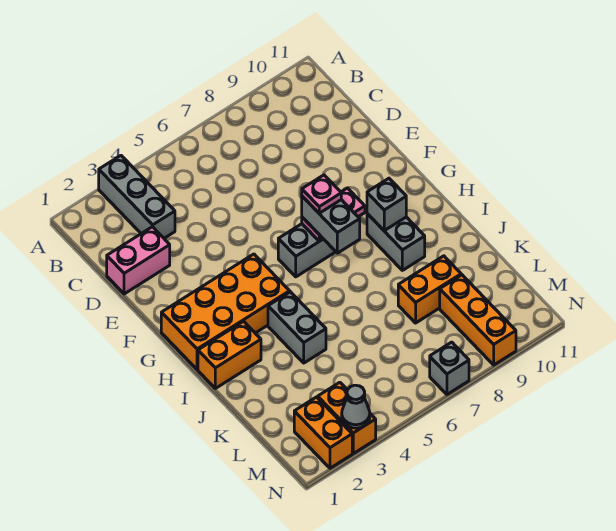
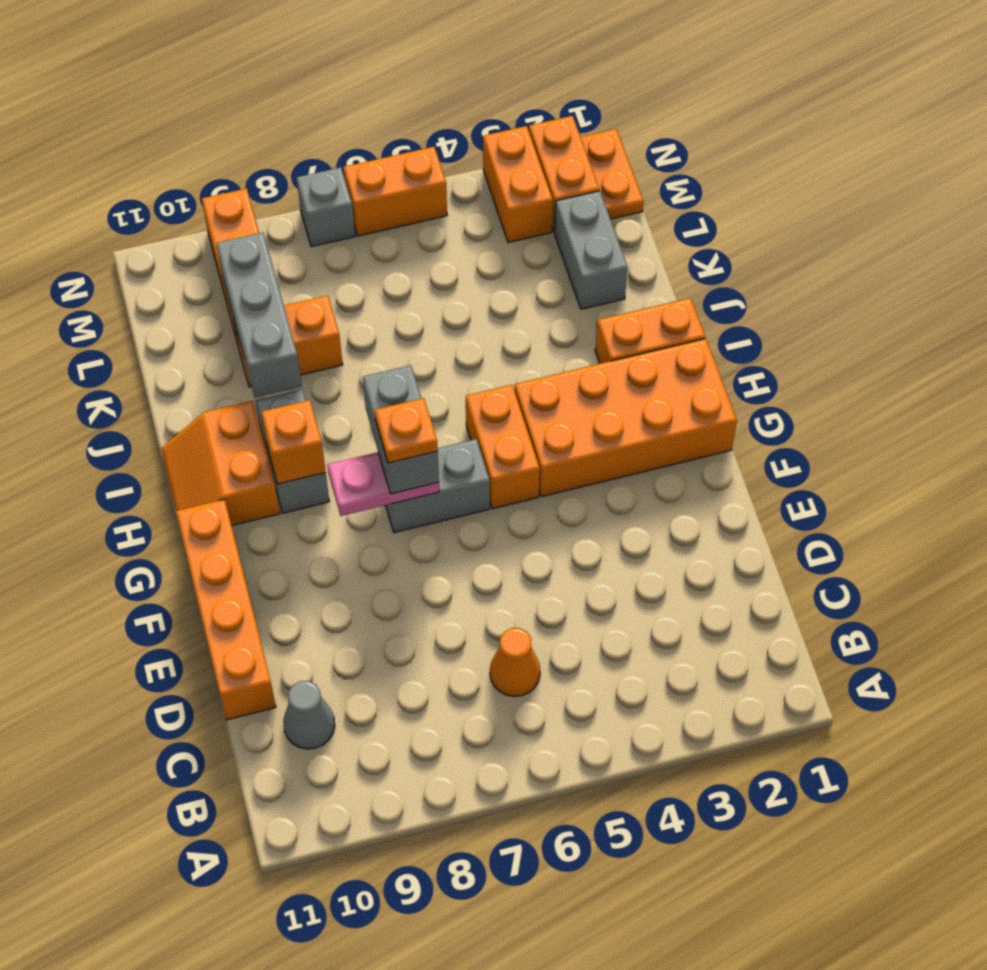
grey 1x3 brick [99,156,175,238] -> grey 1x3 brick moved to [216,233,302,398]
none -> orange 1x1 cone [490,628,540,696]
pink 1x2 brick [107,227,170,294] -> none
none -> orange 1x4 brick [176,500,276,720]
none -> orange 1x2 brick [466,385,540,509]
pink 1x1 plate [302,175,341,213] -> orange 1x1 plate [375,398,438,463]
grey 1x1 brick [367,178,406,230] -> orange 1x1 brick [261,400,326,484]
none -> orange 2x2 slope [161,401,280,526]
grey 1x2 brick [268,292,326,363] -> grey 1x2 brick moved to [554,191,628,309]
none -> orange 1x2 plate [581,129,644,219]
grey 1x1 cone [342,385,370,428] -> grey 1x1 cone moved to [283,681,335,749]
none -> orange 1x2 brick [344,147,447,236]

